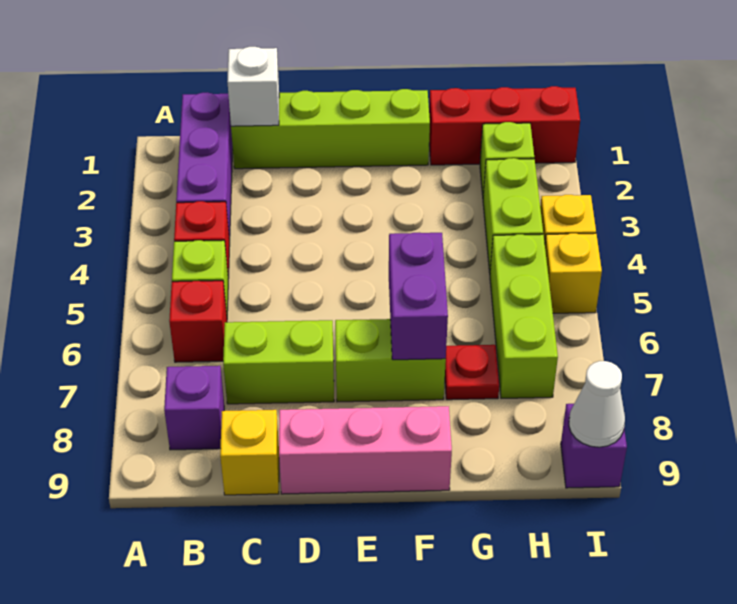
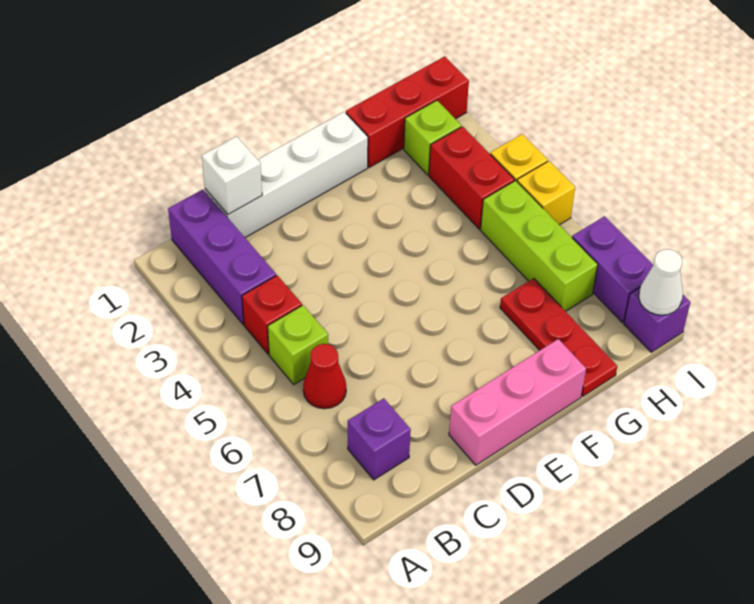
red 1x1 brick [169,281,227,362] -> red 1x1 cone [303,344,346,409]
lime 1x4 brick [231,89,430,169] -> white 1x4 brick [205,112,368,238]
lime 1x2 brick [223,320,334,404] -> none
yellow 1x1 brick [220,410,279,495] -> none
lime 1x2 brick [335,319,446,402] -> none
purple 1x2 brick [389,233,448,360] -> purple 1x2 brick moved to [572,216,653,323]
red 1x1 plate [445,345,499,400] -> red 1x3 plate [500,278,617,396]
lime 1x2 brick [483,158,543,273] -> red 1x2 brick [429,127,514,229]

